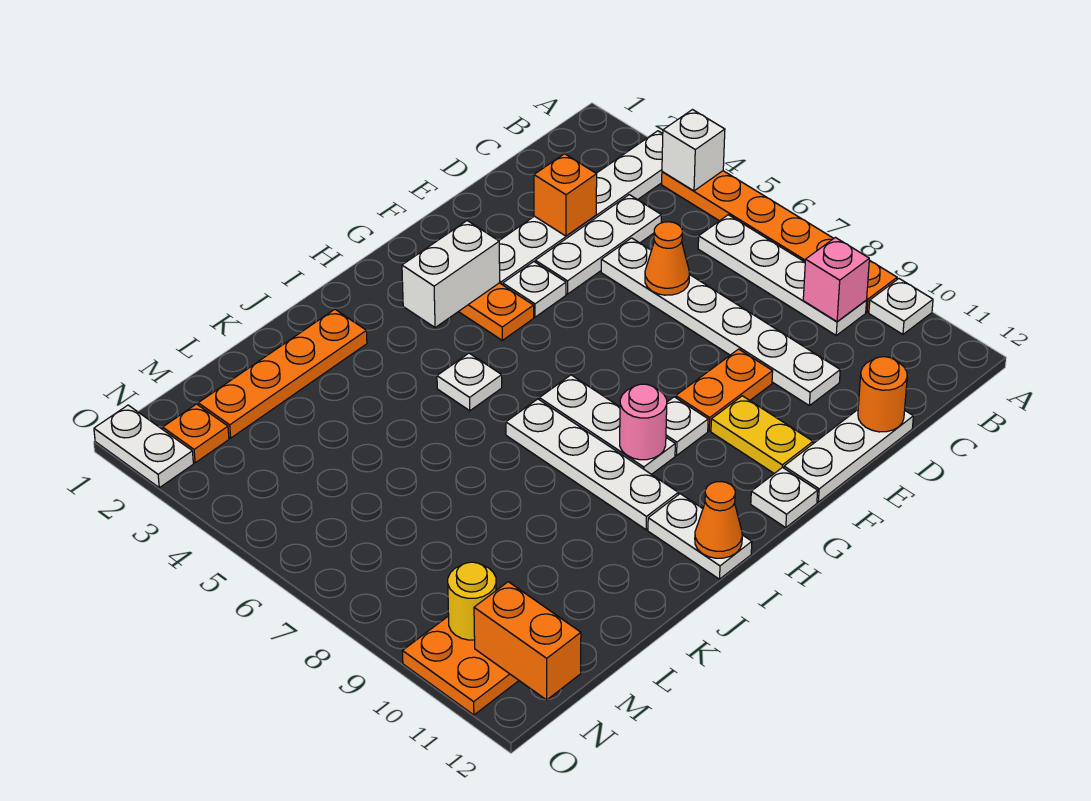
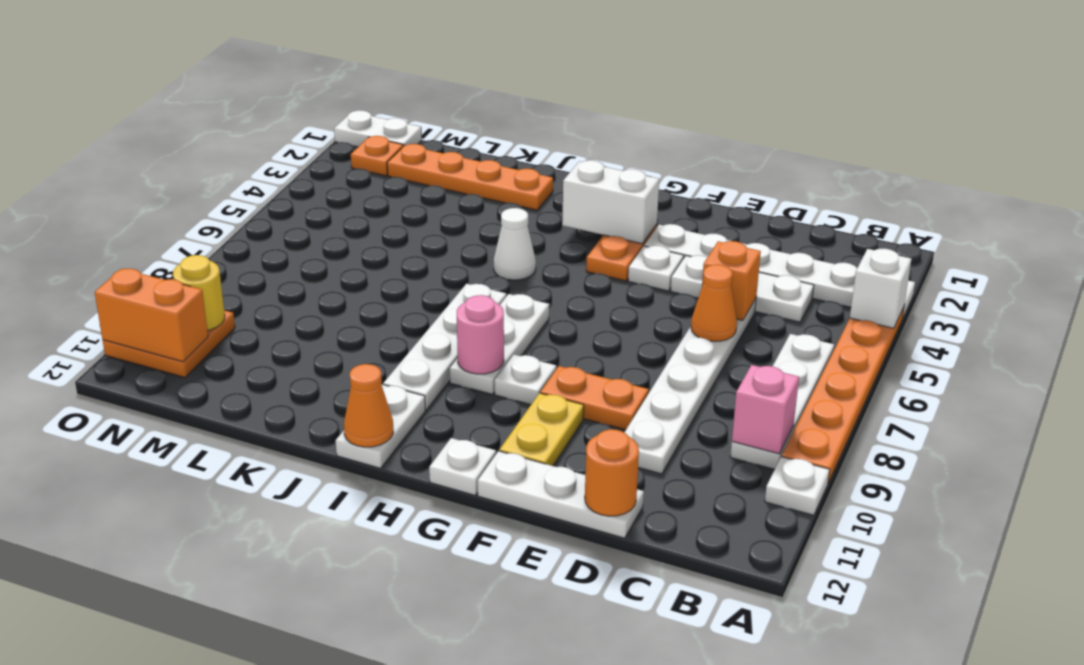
orange 1x1 brick [534,154,597,236] -> orange 1x1 brick moved to [702,241,761,320]
white 1x1 plate [437,353,502,411] -> white 1x1 cone [494,208,536,280]
orange 1x2 brick [474,582,581,700] -> orange 1x2 brick turned to [95,269,208,362]
white 1x2 plate [94,405,193,488] -> white 1x2 plate turned to [334,110,422,147]

